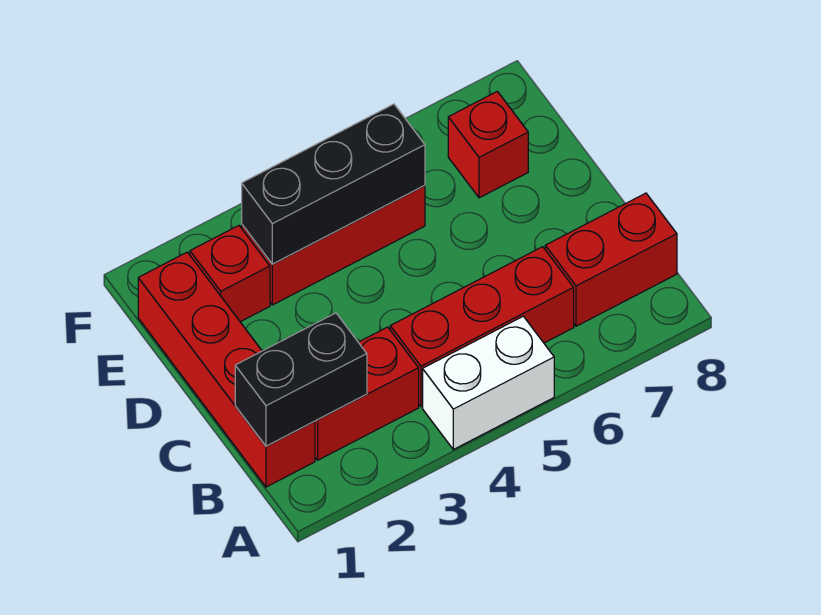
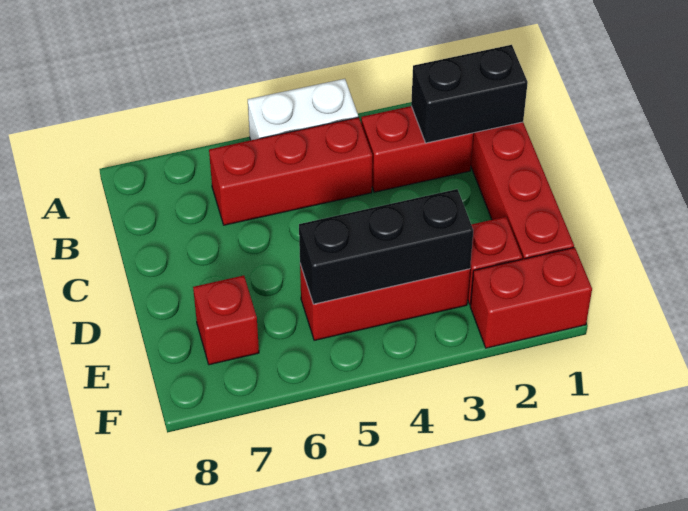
red 1x2 brick [545,193,677,326] -> red 1x2 brick moved to [470,248,592,348]

